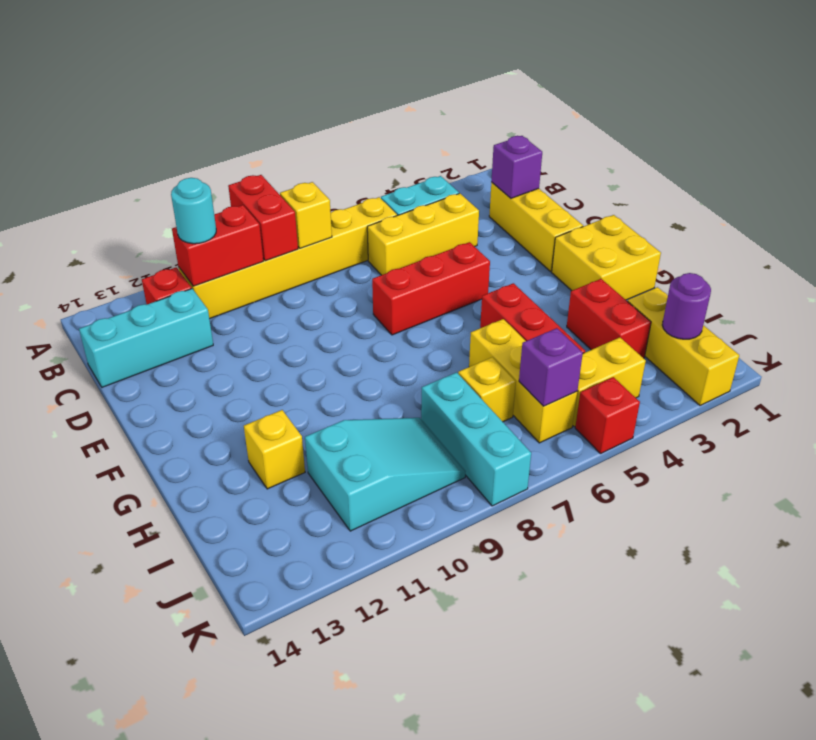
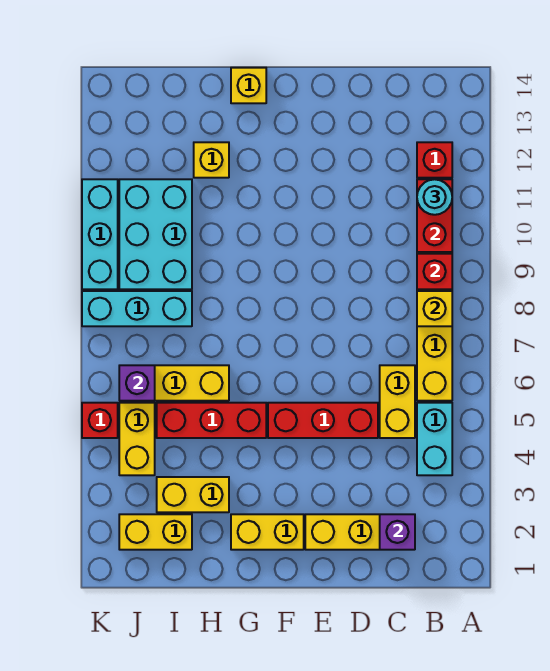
red 1x2 brick [228,175,298,261] -> red 1x1 brick [417,254,452,289]
yellow 1x3 brick [367,193,479,275] -> yellow 1x2 brick [380,365,415,438]
cyan 1x3 brick [79,289,213,387] -> cyan 1x3 brick moved to [82,179,118,289]
red 1x3 brick [372,242,490,335] -> red 1x3 brick turned to [268,403,378,438]
yellow 2x2 brick [552,215,661,300] -> yellow 1x2 brick [231,514,304,550]
red 1x2 brick [567,279,651,358] -> yellow 1x2 brick [157,477,229,512]
yellow 1x3 brick [628,287,739,406] -> yellow 1x2 brick [119,514,192,550]
yellow 1x1 brick [458,357,516,422] -> yellow 1x1 brick moved to [231,68,266,103]
cyan 2x3 slope [305,418,466,531] -> cyan 2x3 brick [119,179,192,289]
purple 1x1 round brick [662,273,711,339] -> none

